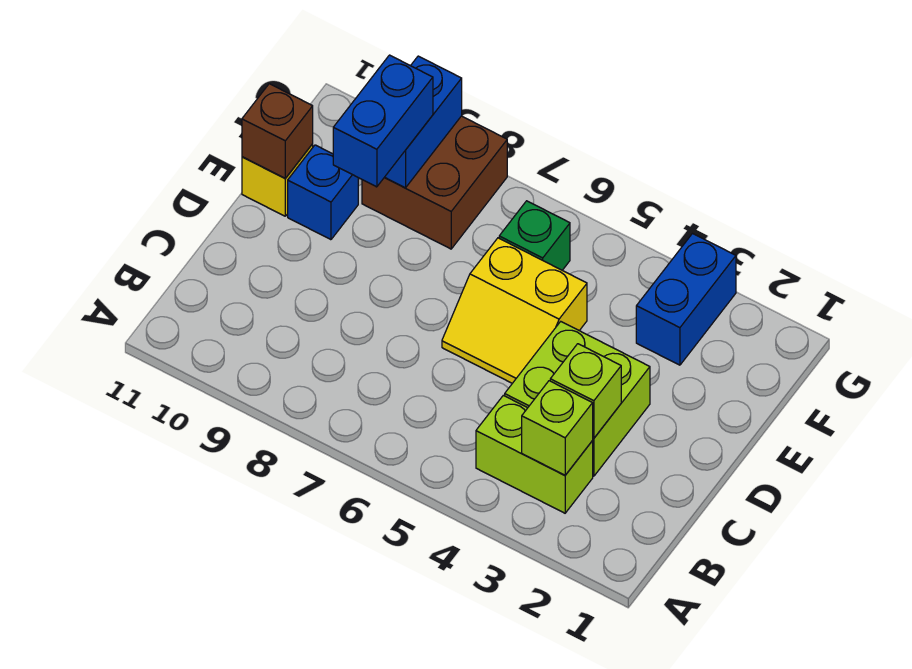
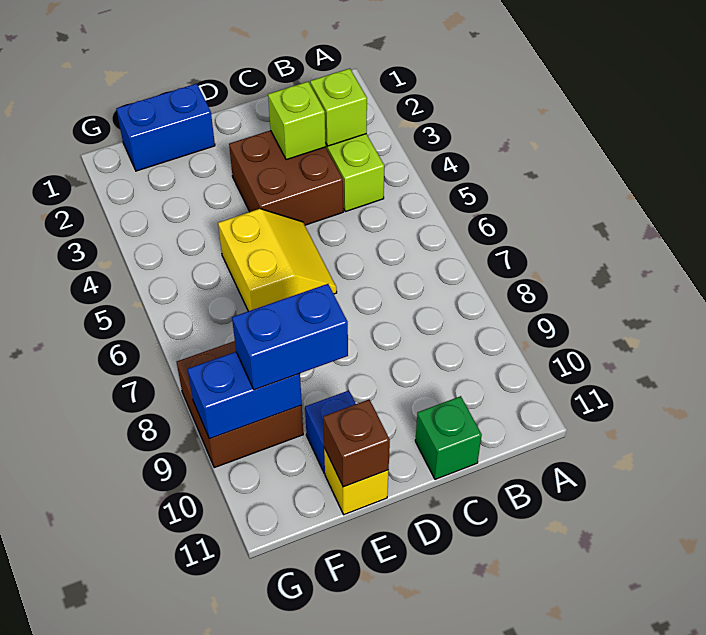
lime 2x2 brick [505,321,650,476] -> brown 2x2 brick [229,130,343,225]
blue 1x2 brick [636,234,736,365] -> blue 1x2 brick moved to [116,84,215,171]
green 1x1 brick [499,201,570,270] -> green 1x1 brick moved to [415,396,482,479]

